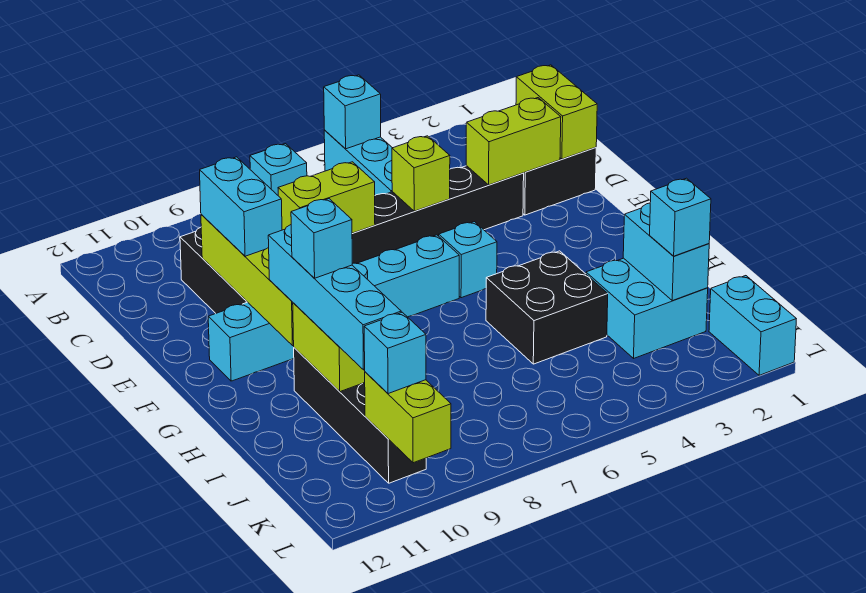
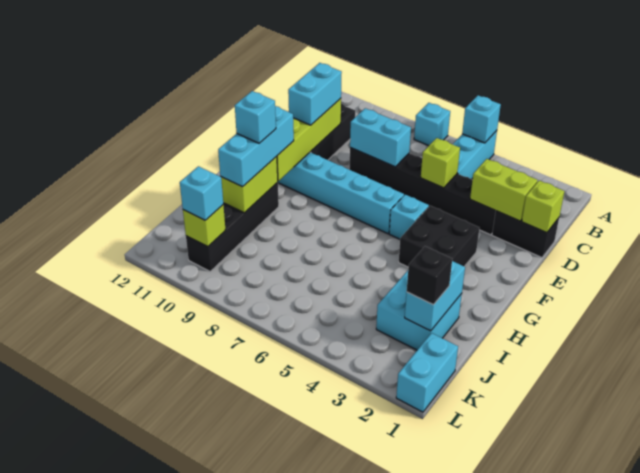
lime 1x2 brick [516,65,597,159] -> lime 1x1 brick [522,180,564,233]
lime 1x2 brick [278,162,375,233] -> cyan 1x2 brick [350,108,411,167]
cyan 1x4 brick [268,225,401,370] -> cyan 1x3 brick [218,106,294,187]
black 2x2 brick [486,251,608,364] -> black 2x2 brick moved to [399,206,479,267]
cyan 1x1 brick [650,178,711,256] -> black 1x1 brick [407,246,452,305]
lime 1x2 brick [365,372,451,463] -> lime 1x1 brick [183,205,225,247]

